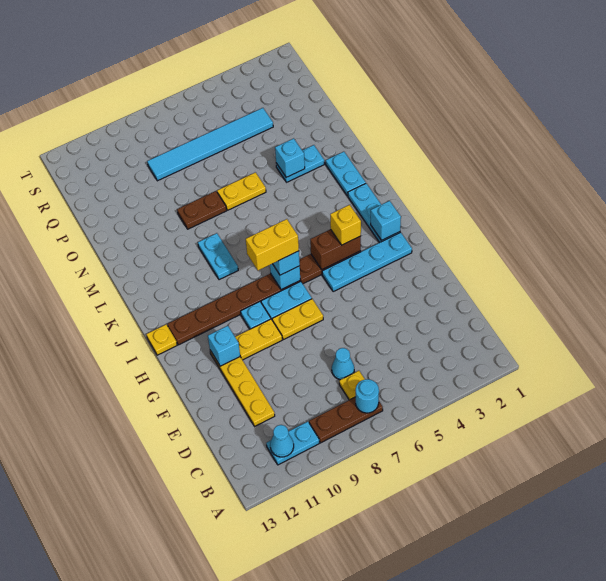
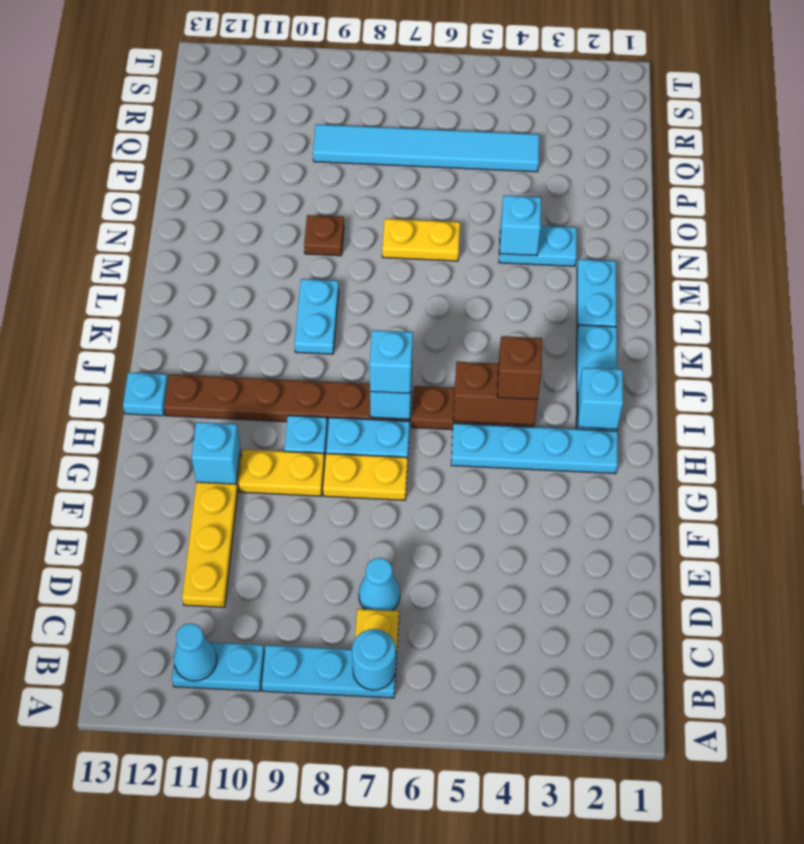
brown 1x3 plate [309,397,383,443] -> cyan 1x3 plate [262,645,397,698]
yellow 1x1 brick [330,205,361,245] -> brown 1x1 brick [497,336,542,400]
yellow 1x2 brick [246,219,299,270] -> none
yellow 1x1 plate [147,325,177,355] -> cyan 1x1 plate [123,372,168,416]
brown 1x2 plate [177,191,227,229] -> brown 1x1 plate [304,215,344,256]

